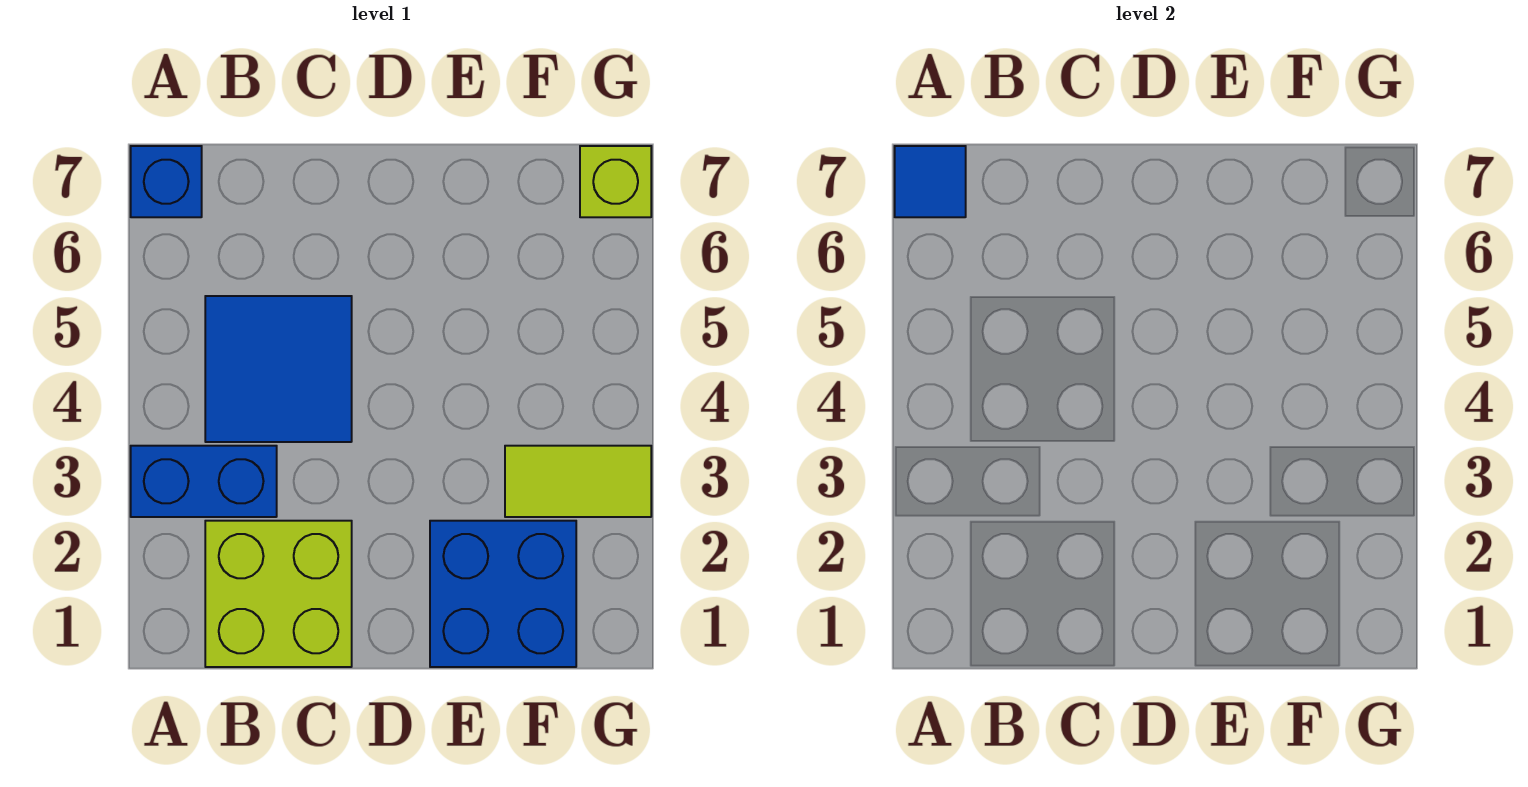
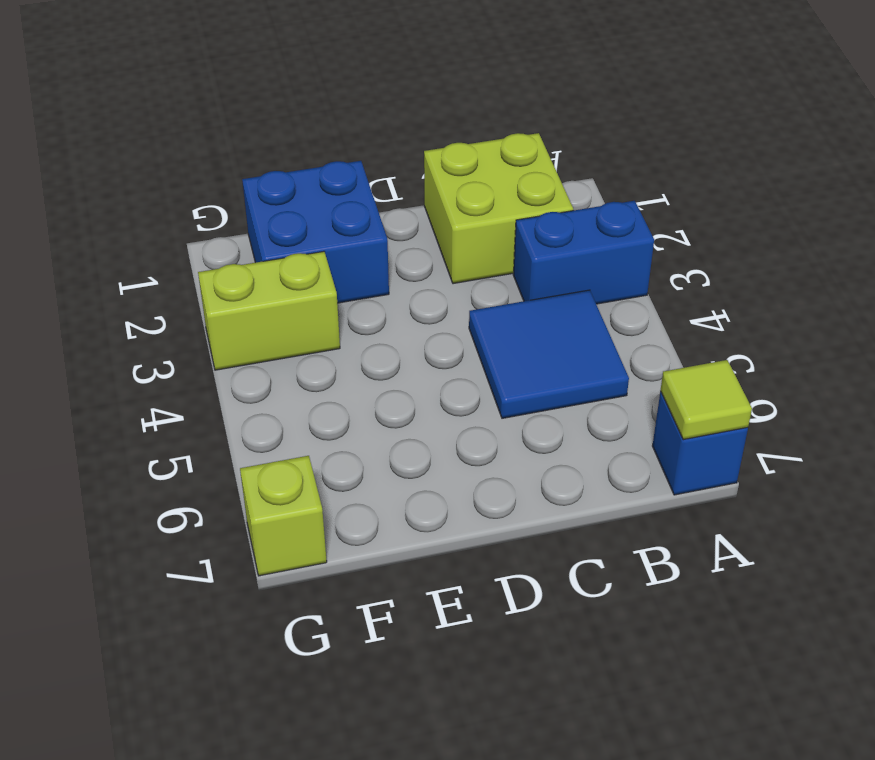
blue 1x1 tile [895,146,966,217] -> lime 1x1 tile [660,360,752,440]
lime 1x2 tile [505,446,651,517] -> lime 1x2 brick [198,251,340,370]

